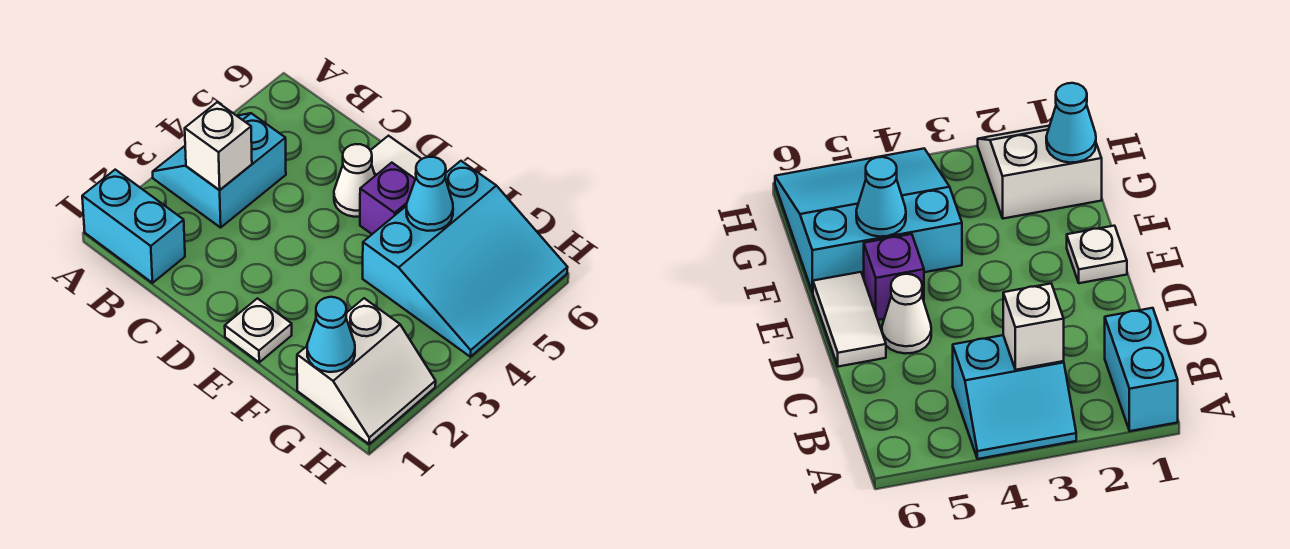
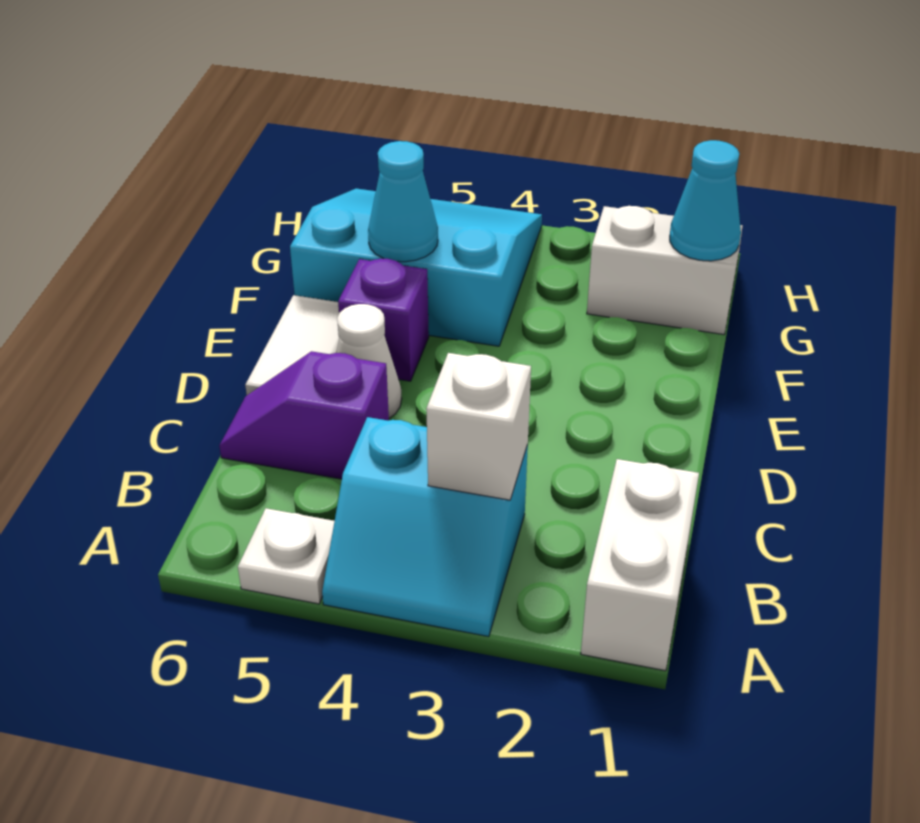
cyan 1x2 brick [82,170,185,283] -> white 1x2 brick [581,459,699,671]
none -> purple 1x2 slope [219,351,389,479]
white 1x1 plate [225,298,292,362] -> white 1x1 plate moved to [238,508,334,604]

